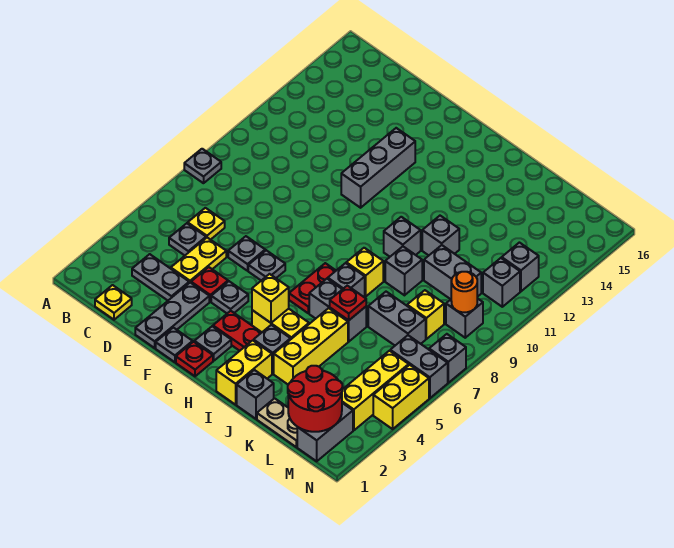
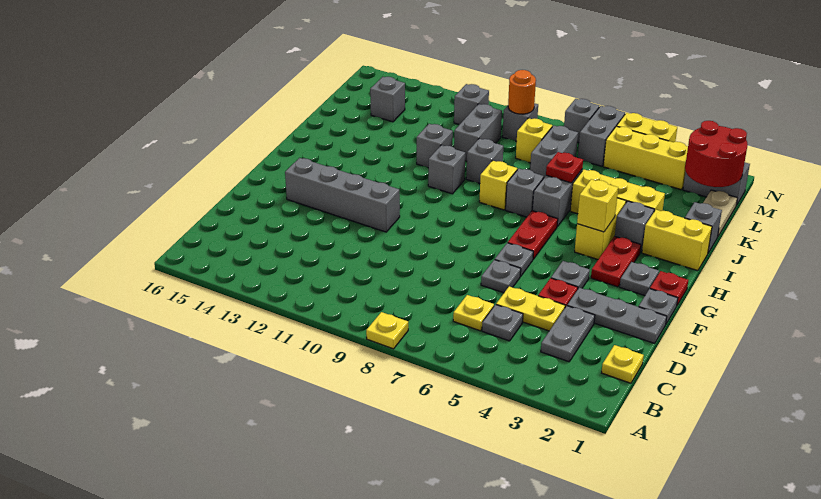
grey 1x1 plate [184,149,221,183] -> yellow 1x1 plate [366,312,408,349]
grey 1x3 brick [341,128,415,208] -> grey 1x4 brick [285,158,400,232]
red 1x2 plate [289,263,336,313] -> red 1x2 plate turned to [508,211,558,259]
grey 1x1 brick [502,243,539,291] -> grey 1x1 brick moved to [370,77,405,122]

